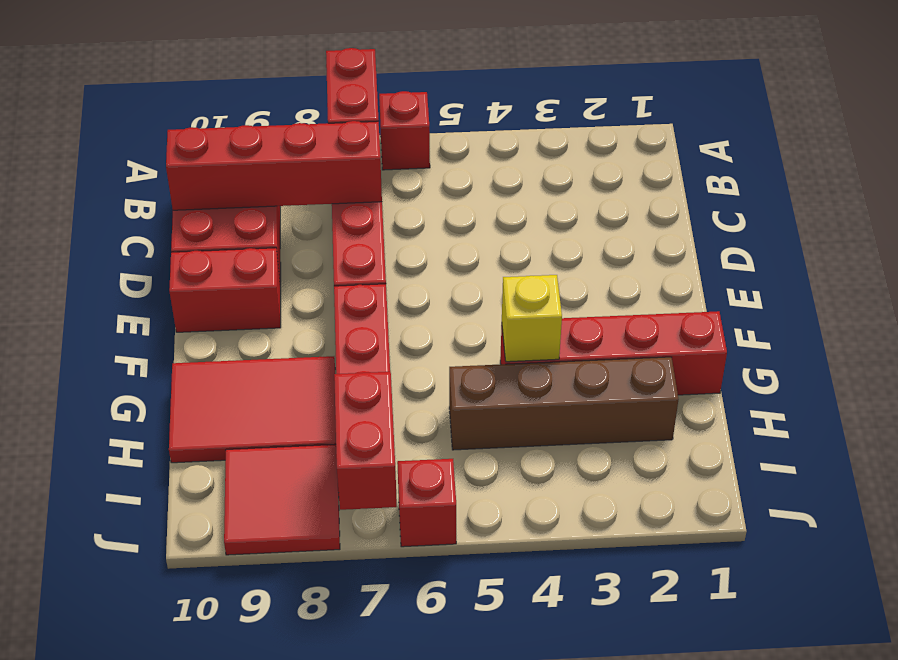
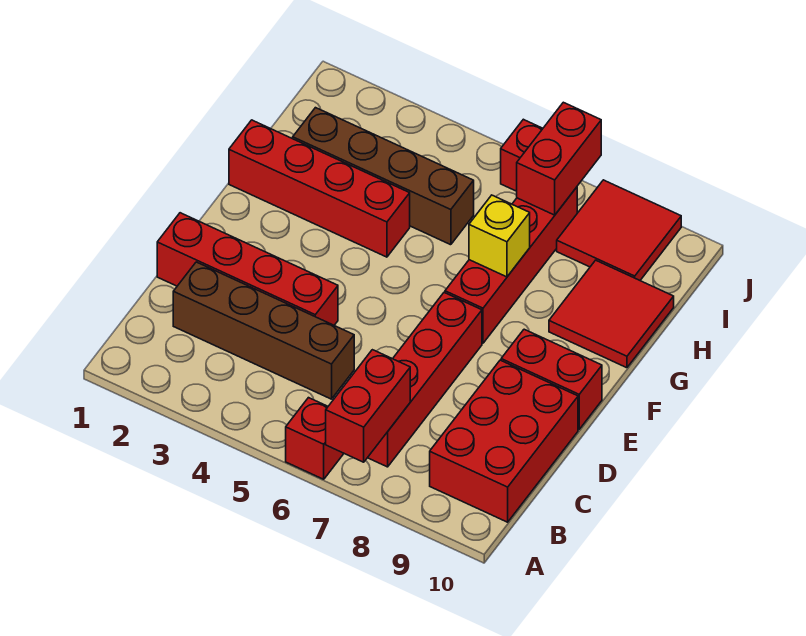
none -> brown 1x4 brick [173,262,354,399]
red 1x4 brick [166,121,382,210] -> red 1x4 brick moved to [157,213,338,325]
yellow 1x1 brick [502,275,562,362] -> yellow 1x1 brick moved to [469,195,530,277]
red 2x3 tile [169,356,336,463] -> red 2x2 tile [549,260,674,368]

